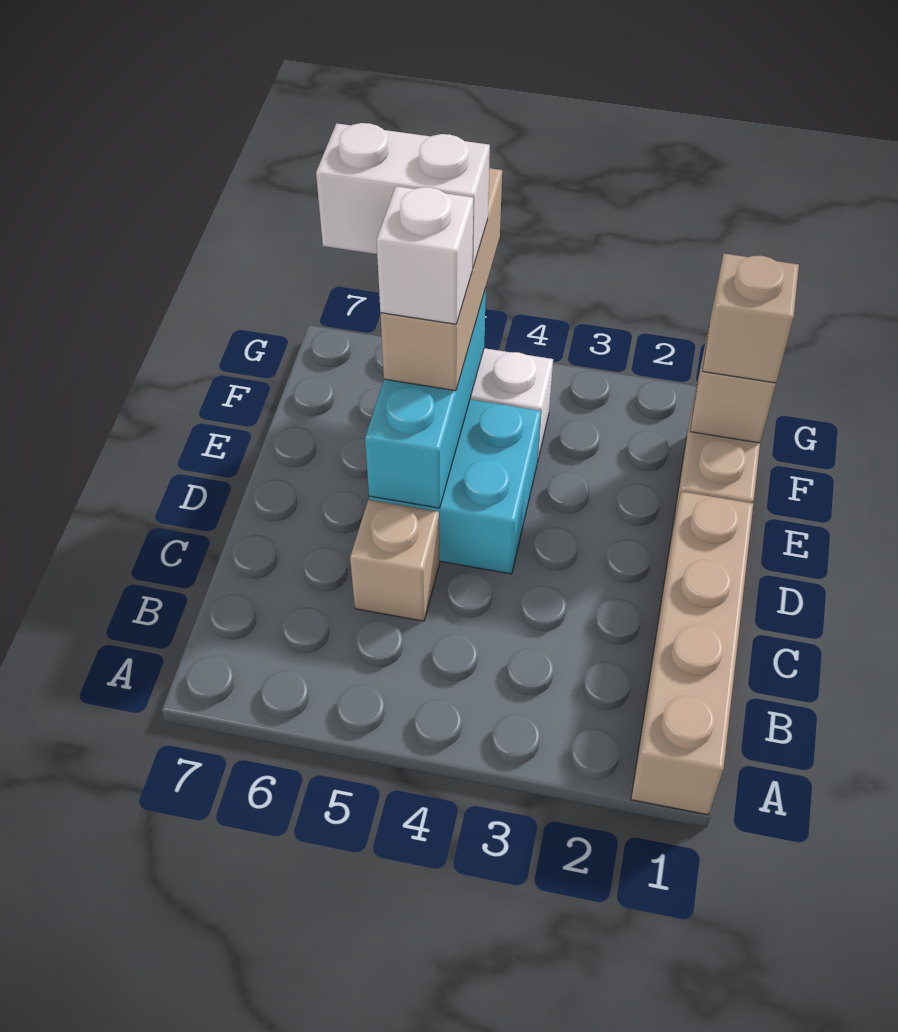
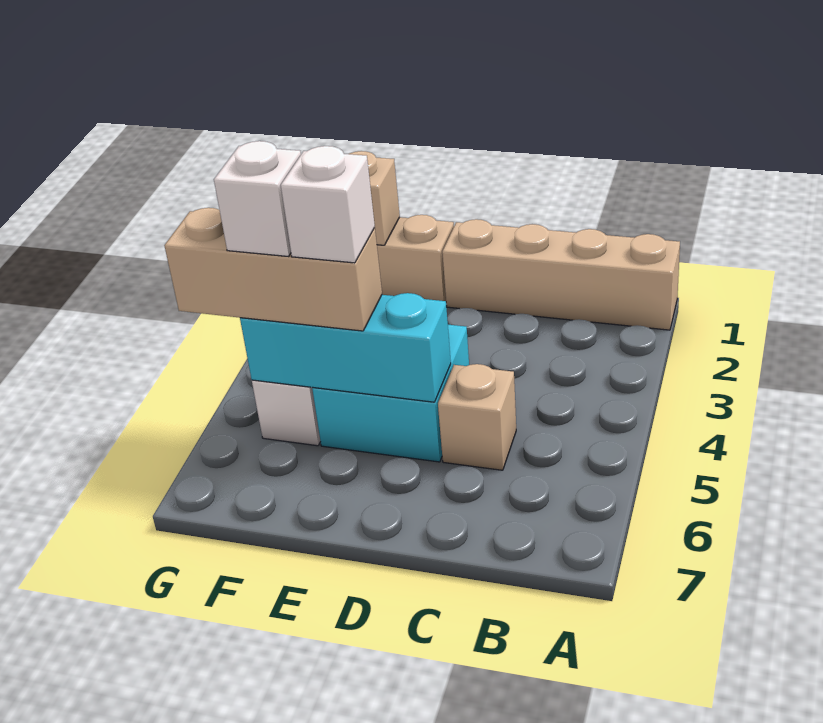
tan 1x1 brick [702,254,799,383] -> none
white 1x2 brick [316,123,490,268] -> white 1x1 brick [214,141,301,256]

